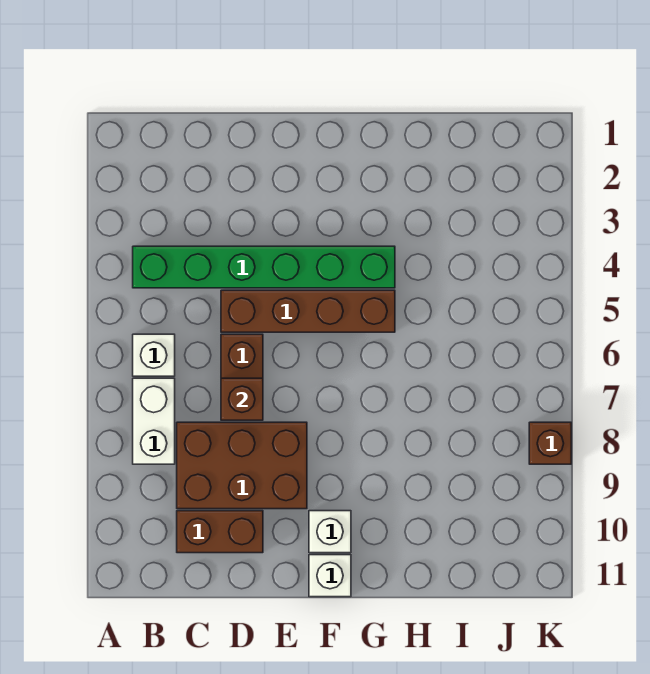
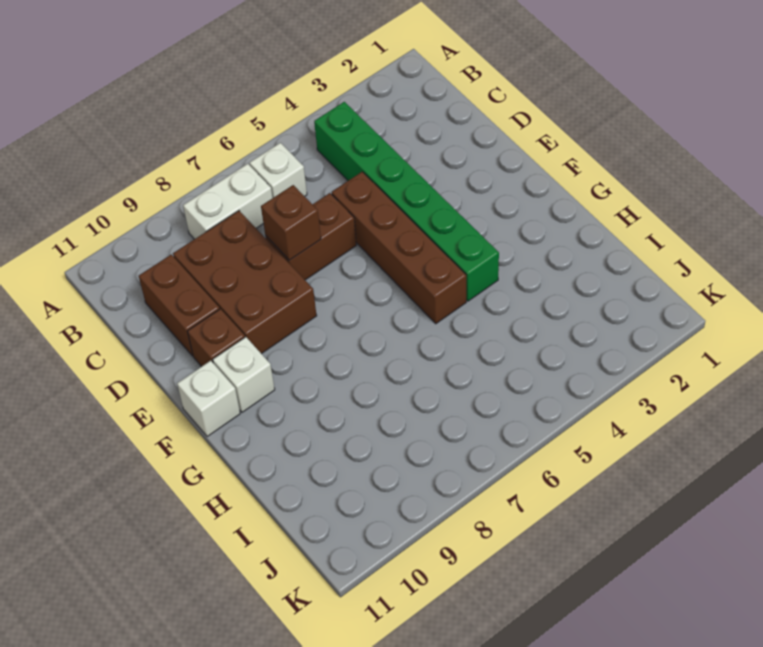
brown 1x1 brick [529,422,571,464] -> brown 1x1 brick moved to [187,309,245,367]

